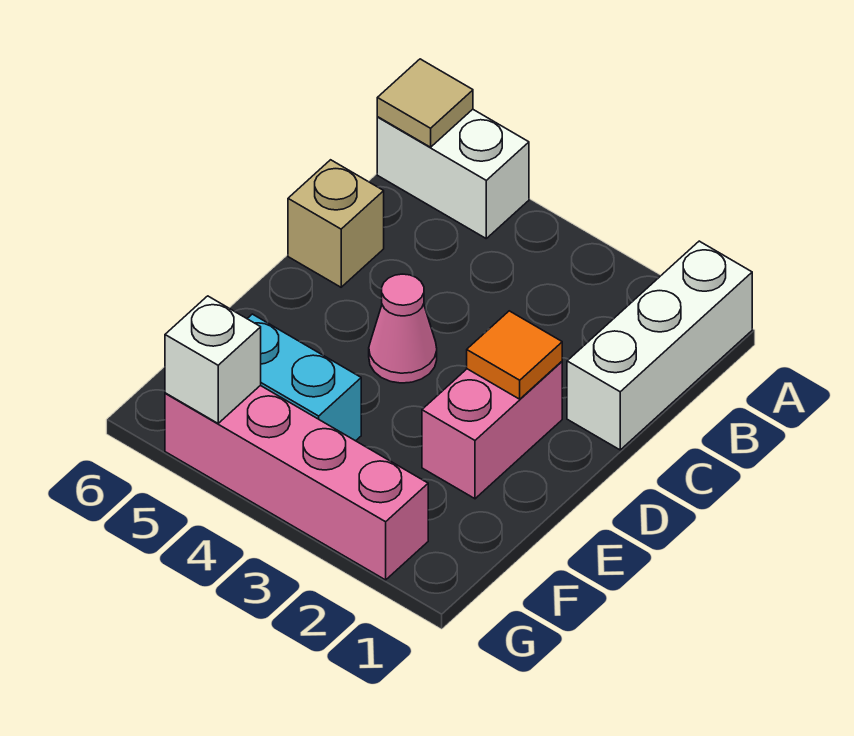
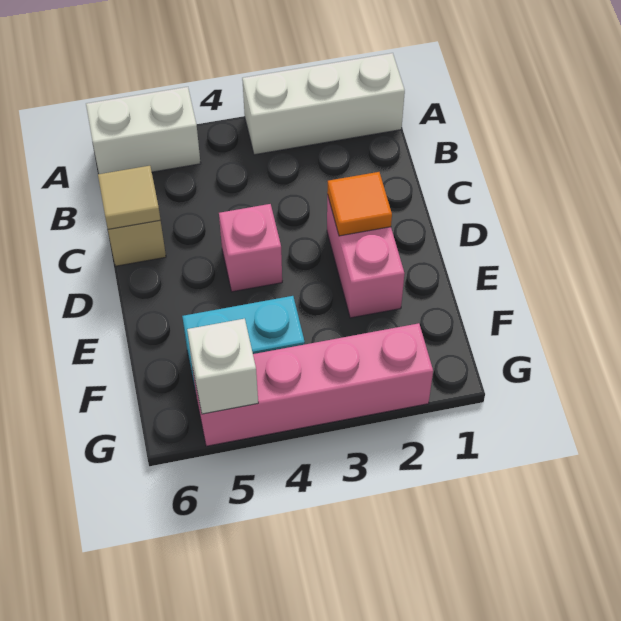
white 1x3 brick [567,241,752,450] -> white 1x3 brick turned to [242,53,405,155]
tan 1x1 tile [377,59,473,147] -> tan 1x1 tile moved to [98,166,160,229]
pink 1x1 cone [369,274,437,383] -> pink 1x1 brick [219,204,282,292]

